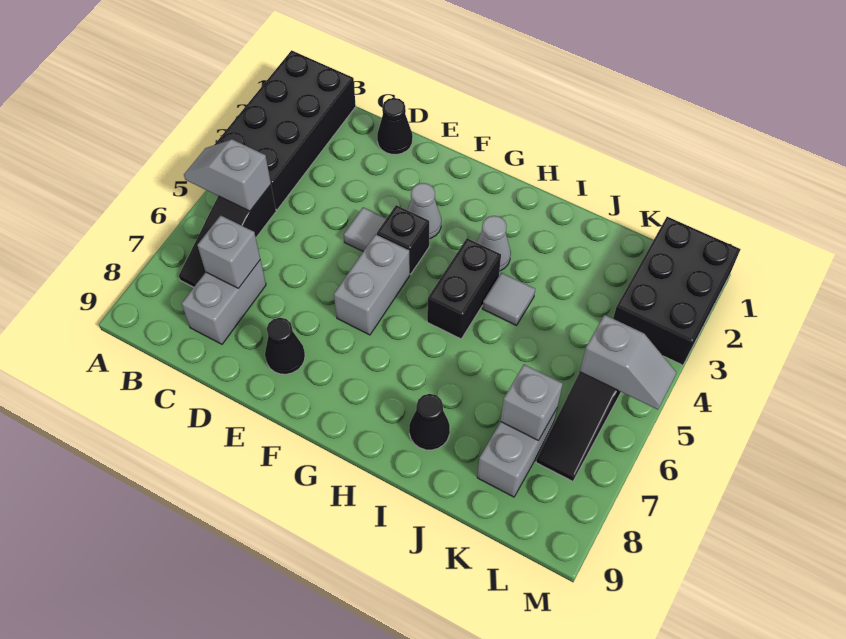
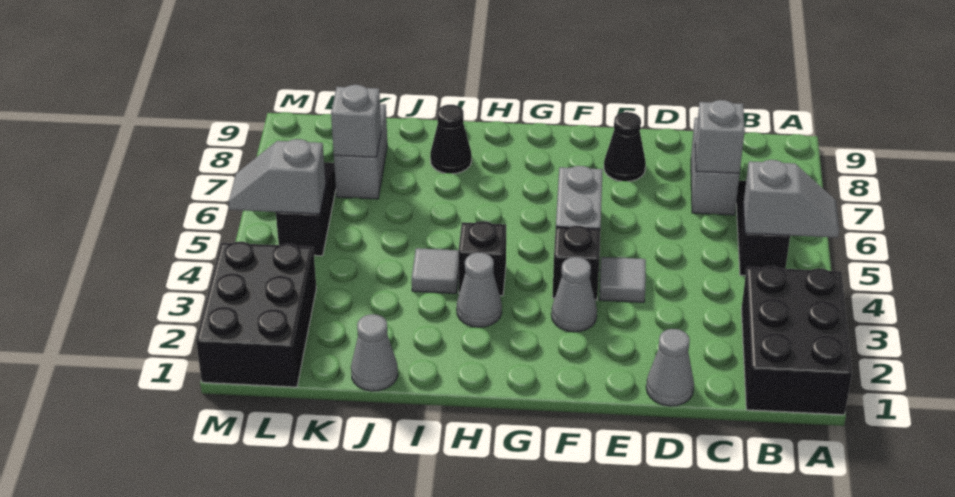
black 2x4 brick [214,50,356,210] -> black 2x3 brick [741,266,852,415]
black 1x1 cone [377,98,413,155] -> grey 1x1 cone [646,329,694,406]
black 1x2 brick [427,238,501,339] -> black 1x1 brick [458,221,506,296]
none -> grey 1x1 cone [351,314,398,391]

